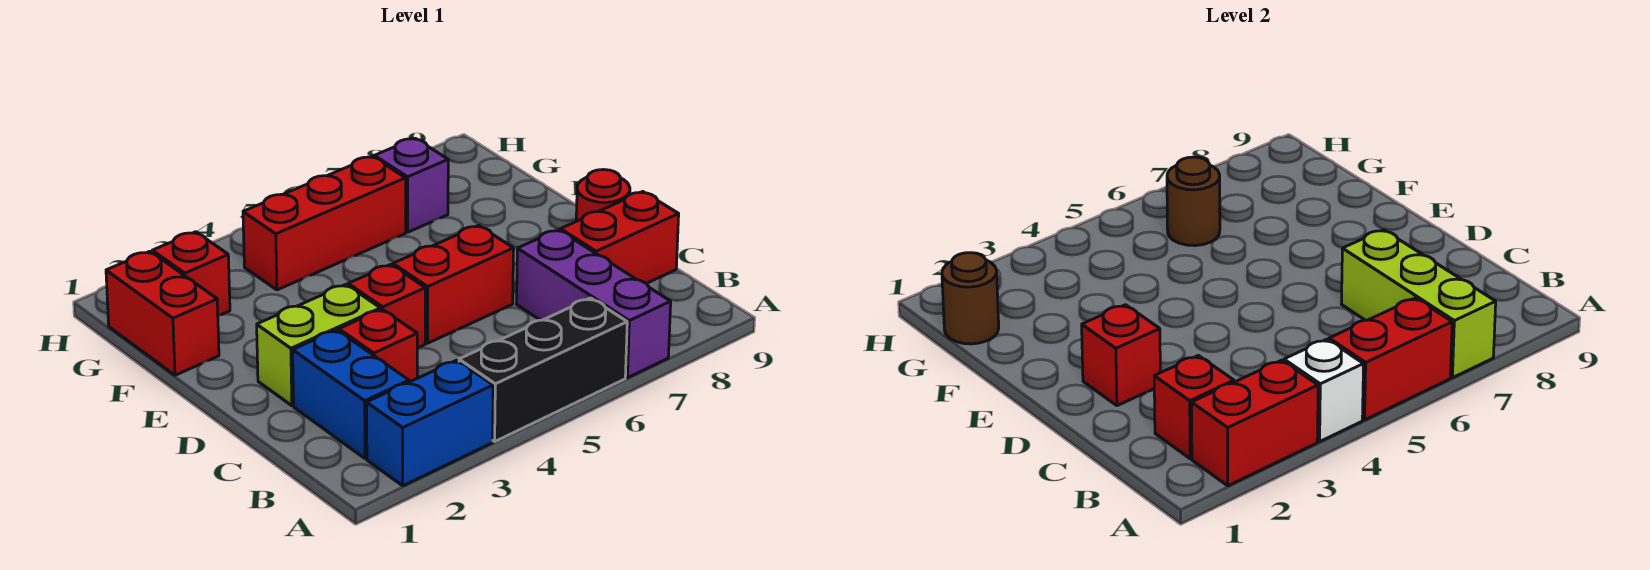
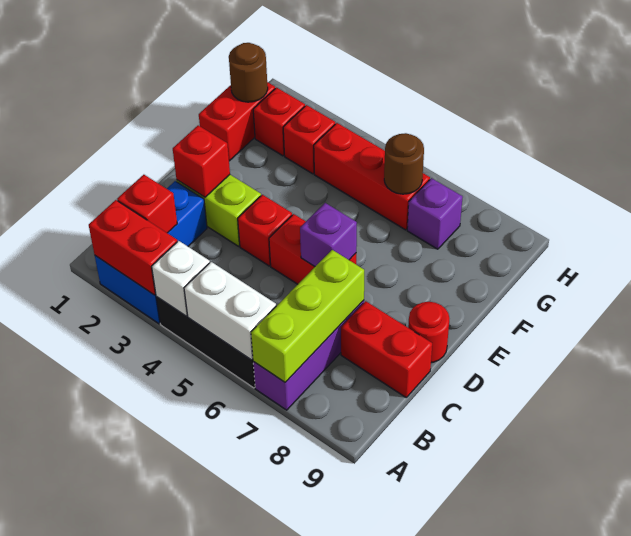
red 1x2 brick [1329,298,1452,420] -> white 1x2 brick [184,262,276,360]
red 1x1 brick [339,309,417,382] -> red 1x1 brick moved to [283,105,335,174]
none -> purple 1x1 brick [300,203,357,267]

